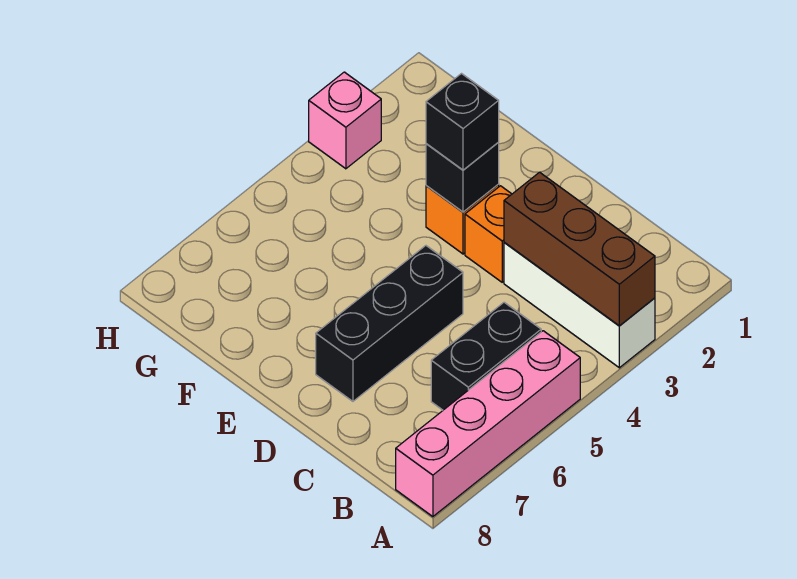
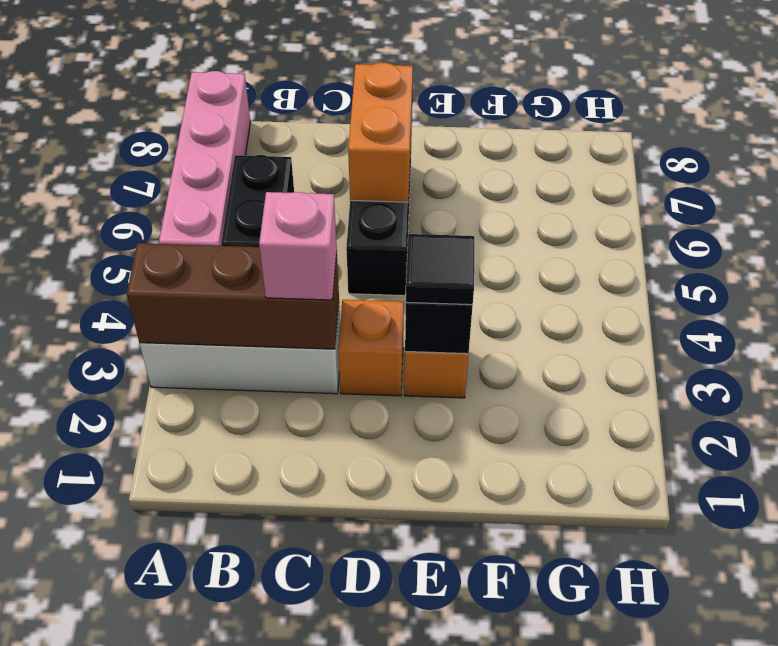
none -> orange 1x2 brick [348,63,413,202]
black 1x1 brick [426,74,499,170] -> black 1x1 tile [406,234,474,305]
pink 1x1 brick [309,72,381,169] -> pink 1x1 brick moved to [259,192,337,300]

